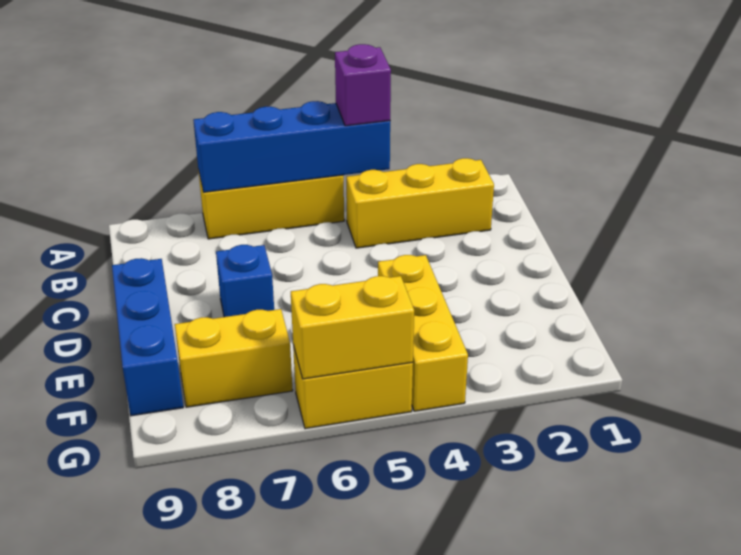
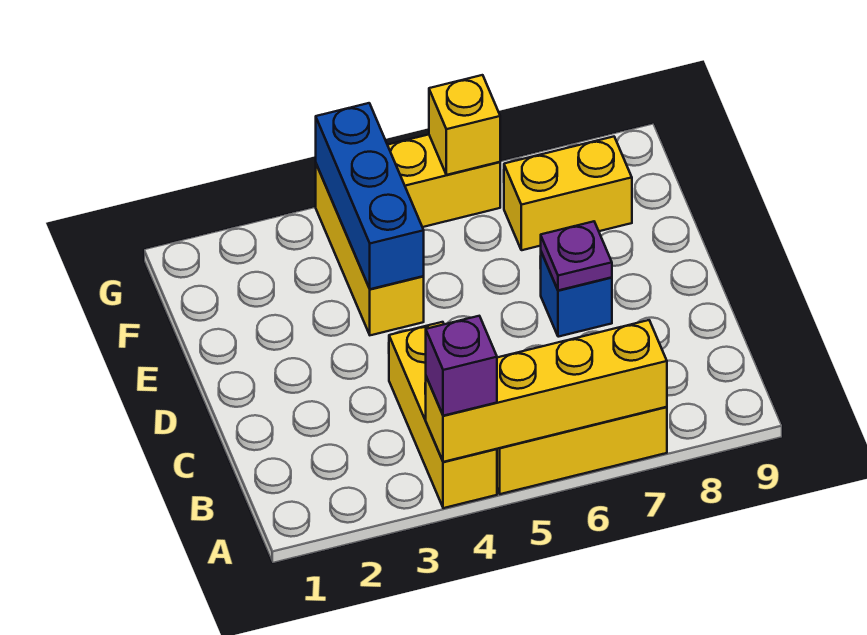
blue 1x4 brick [193,101,390,192] -> yellow 1x4 brick [425,320,667,462]
yellow 1x3 brick [346,158,494,248] -> yellow 1x3 brick turned to [389,322,497,508]
none -> purple 1x1 plate [541,221,612,290]
blue 1x3 brick [112,258,183,416] -> blue 1x3 brick moved to [316,103,424,289]
yellow 1x2 brick [291,276,414,379] -> yellow 1x1 brick [429,75,500,175]

